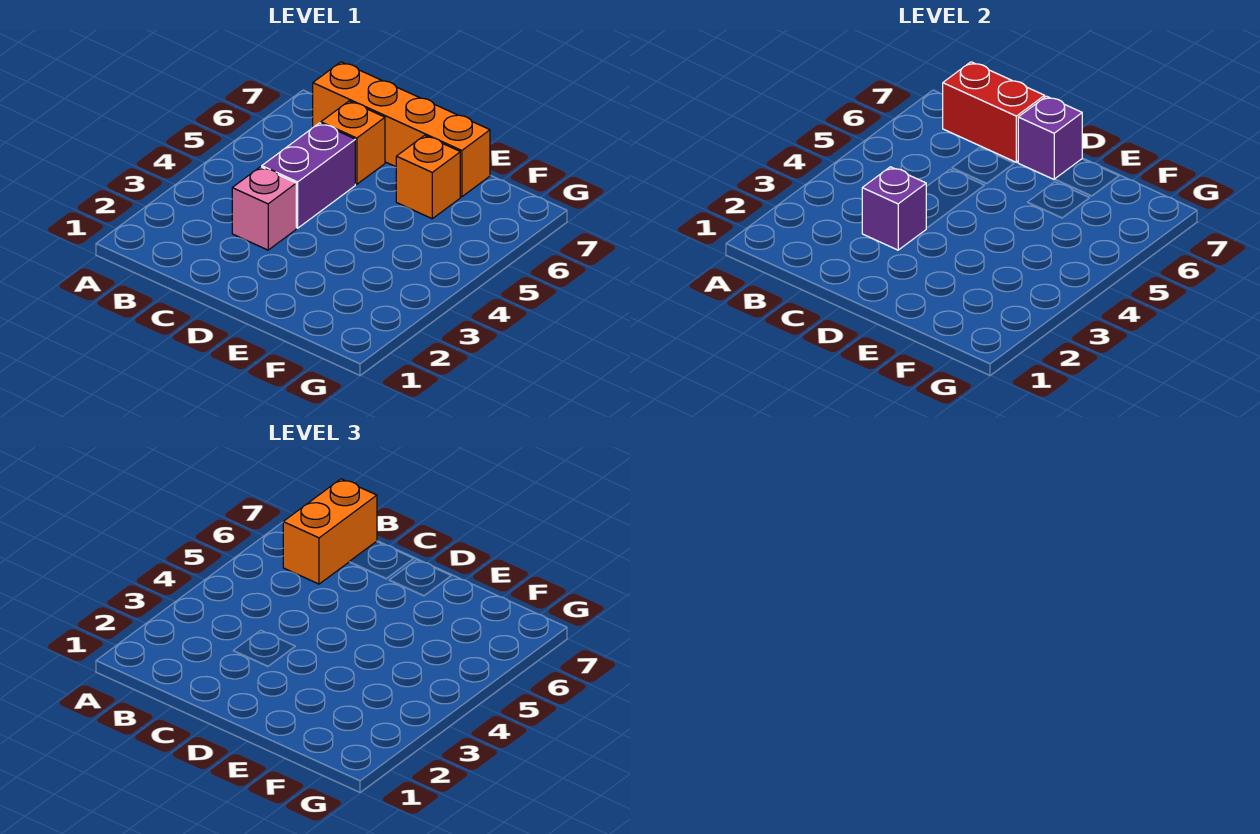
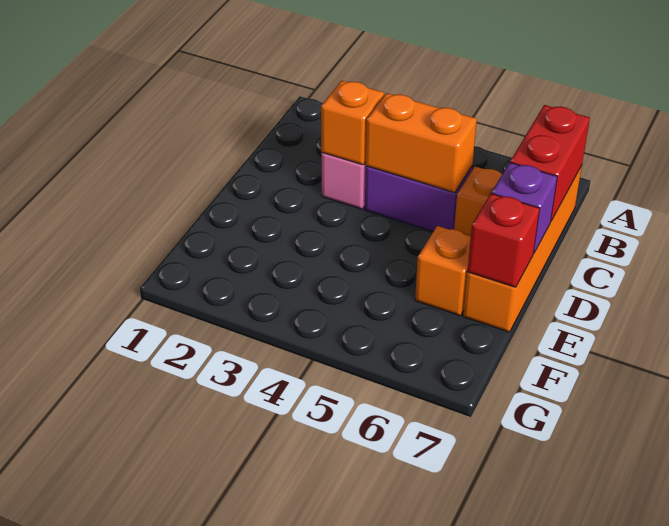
orange 1x2 brick [283,479,377,584] -> orange 1x2 brick moved to [365,93,477,193]
purple 1x1 brick [862,167,926,250] -> orange 1x1 brick [321,80,384,165]
none -> red 1x1 brick [467,193,540,287]

